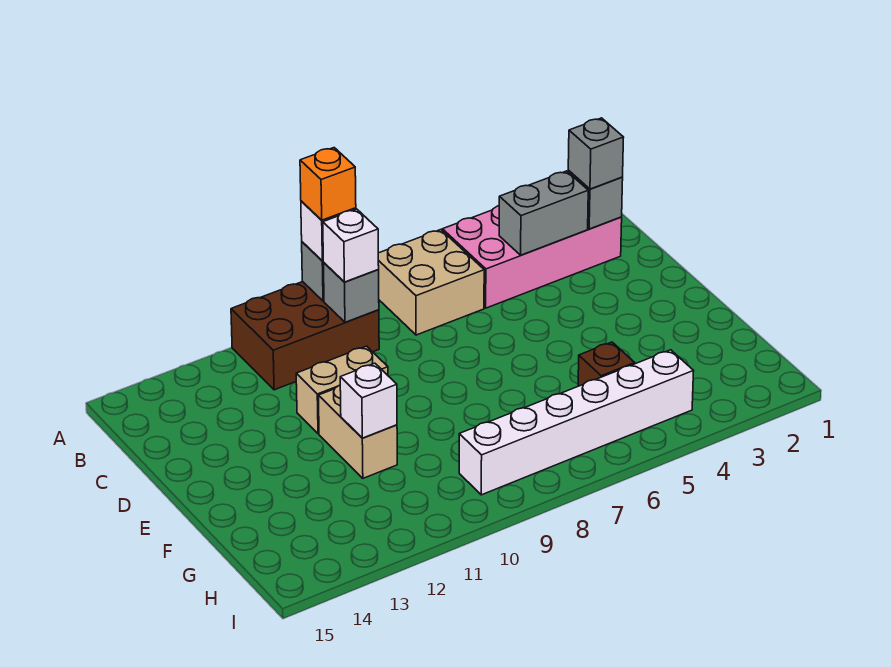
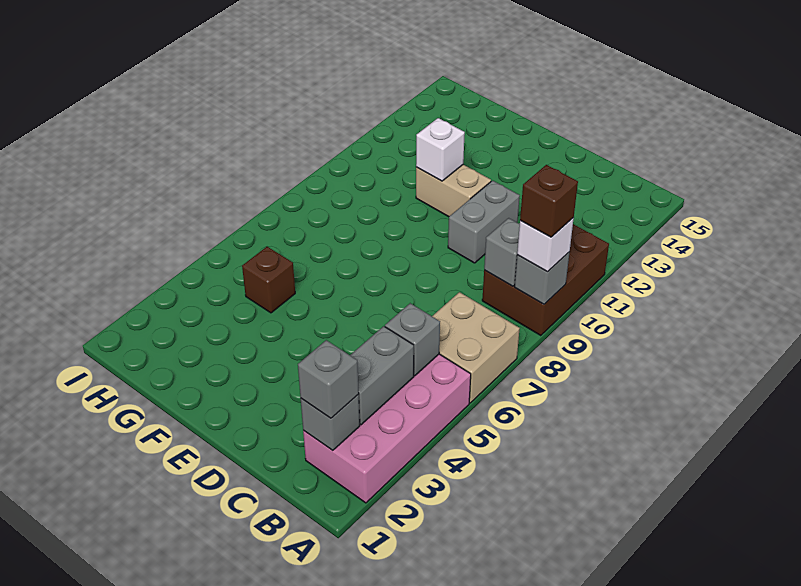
orange 1x1 brick [300,148,356,220] -> brown 1x1 brick [520,165,578,237]
none -> grey 1x1 brick [385,303,440,376]
white 1x1 brick [323,209,379,282] -> none
tan 1x2 brick [296,346,388,434] -> grey 1x2 brick [448,181,520,263]
white 1x6 brick [459,350,694,495] -> none

